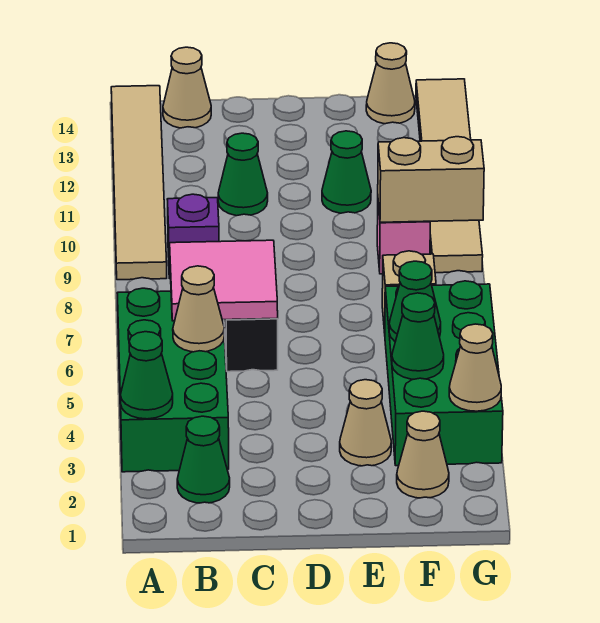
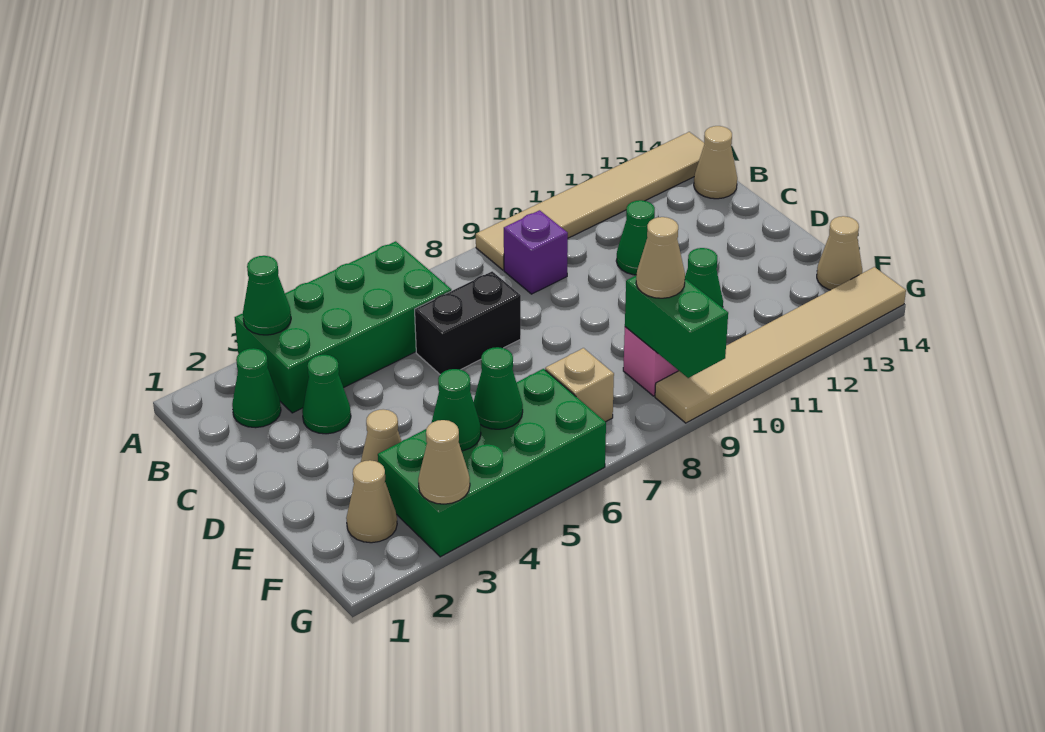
tan 1x1 cone [173,266,224,352] -> tan 1x1 cone moved to [636,217,685,298]
pink 2x2 tile [170,240,278,321] -> none
none -> green 1x1 cone [302,355,351,434]
tan 1x2 brick [378,137,484,222] -> green 1x2 brick [625,276,728,378]

